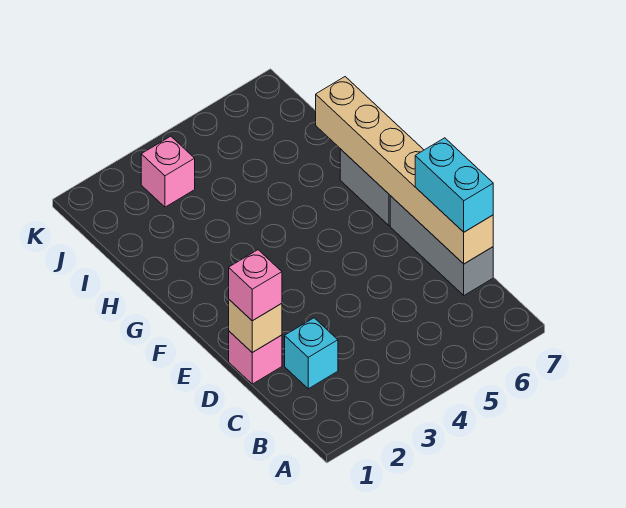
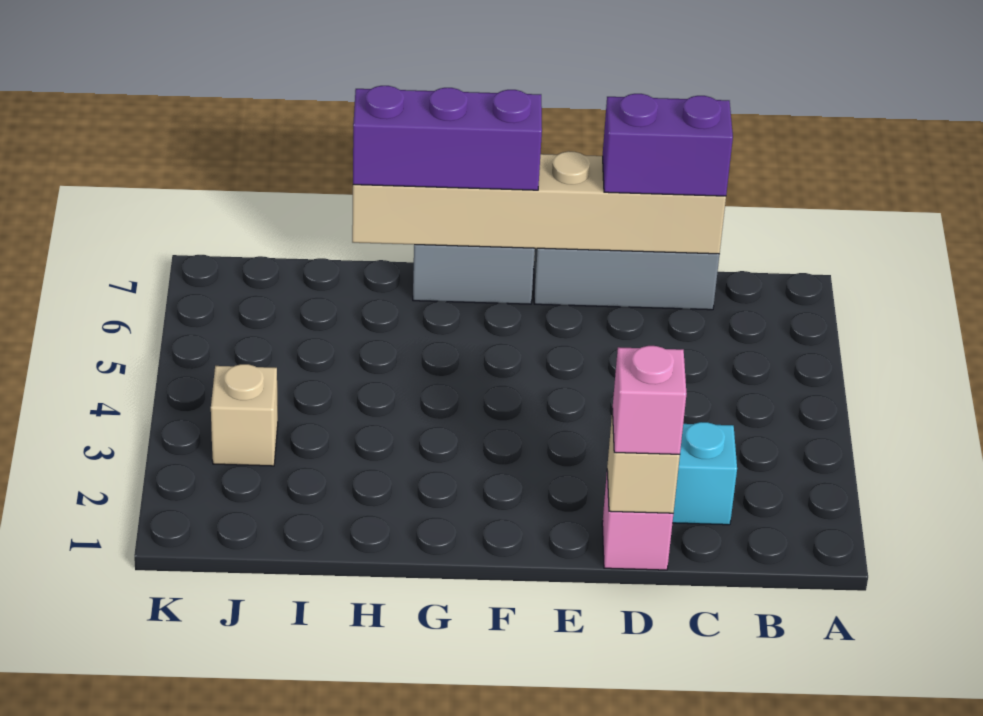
cyan 1x2 brick [415,138,493,232] -> purple 1x2 brick [603,94,733,196]
none -> purple 1x3 brick [353,86,542,190]
pink 1x1 brick [141,136,195,207] -> tan 1x1 brick [211,364,278,466]

